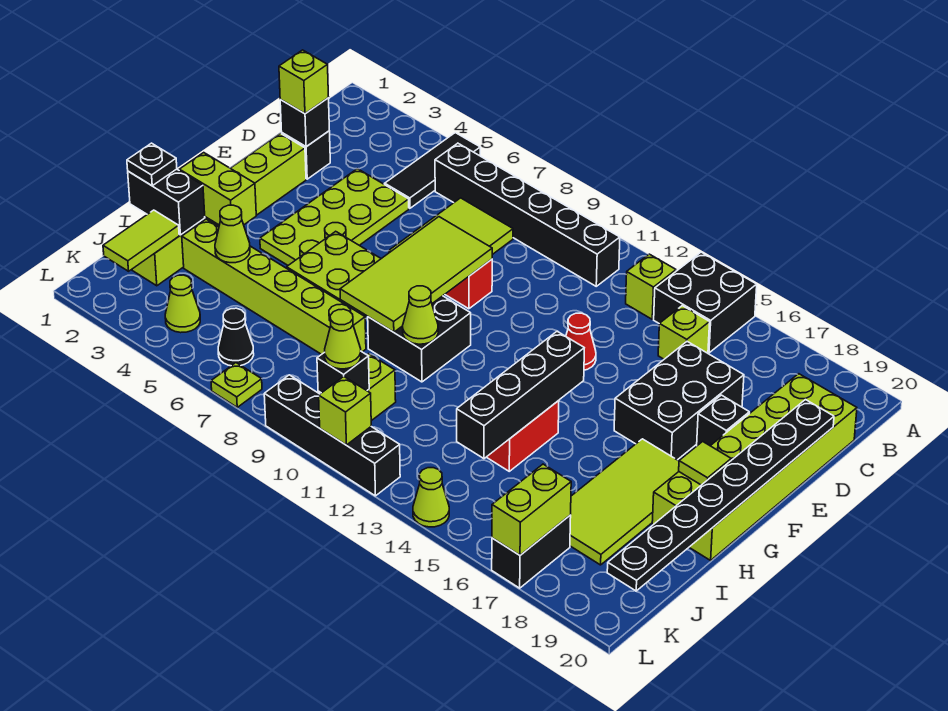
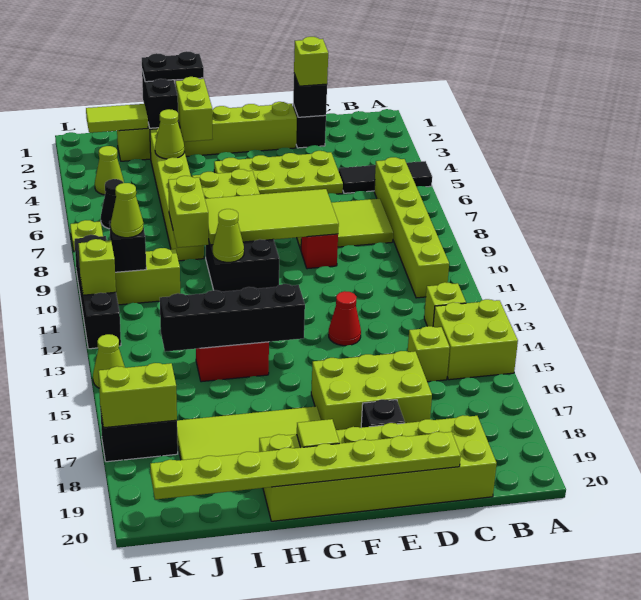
black 2x2 brick [654,252,757,353] -> lime 2x2 brick [433,299,518,380]
black 1x6 brick [435,143,620,286] -> lime 1x6 brick [374,157,449,298]
black 2x3 brick [614,342,744,460] -> lime 2x3 brick [311,351,432,430]
black 1x8 plate [607,400,834,591] -> lime 1x8 plate [150,432,461,500]
black 1x1 plate [127,143,177,186] -> black 1x2 plate [142,51,204,82]
none -> lime 1x2 brick [168,176,208,248]

